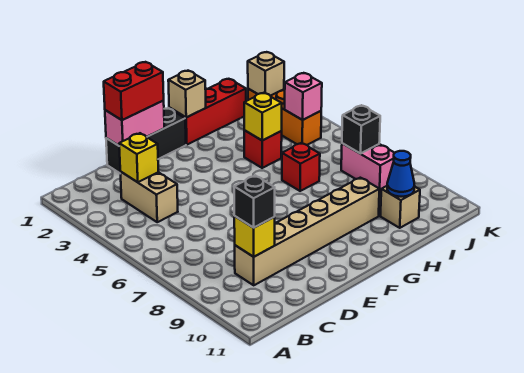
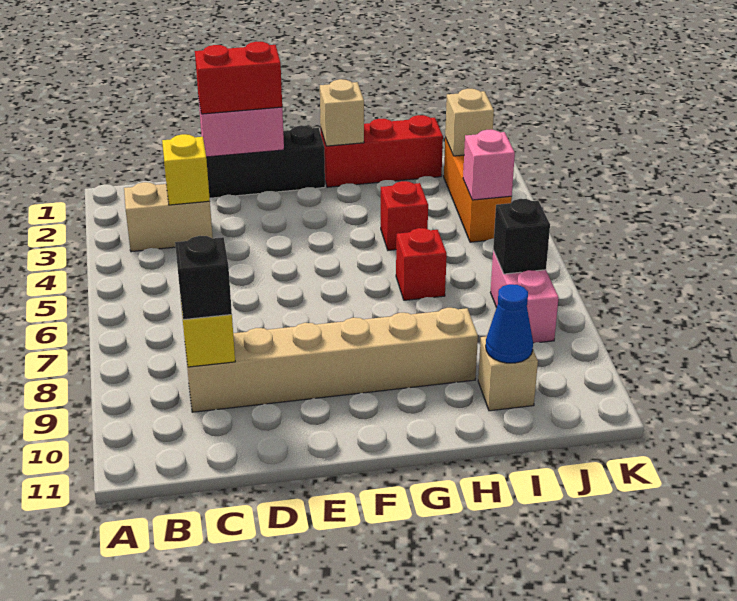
tan 1x2 brick [120,172,178,222] -> tan 1x2 brick turned to [124,182,213,252]
yellow 1x1 brick [244,93,282,140] -> none

